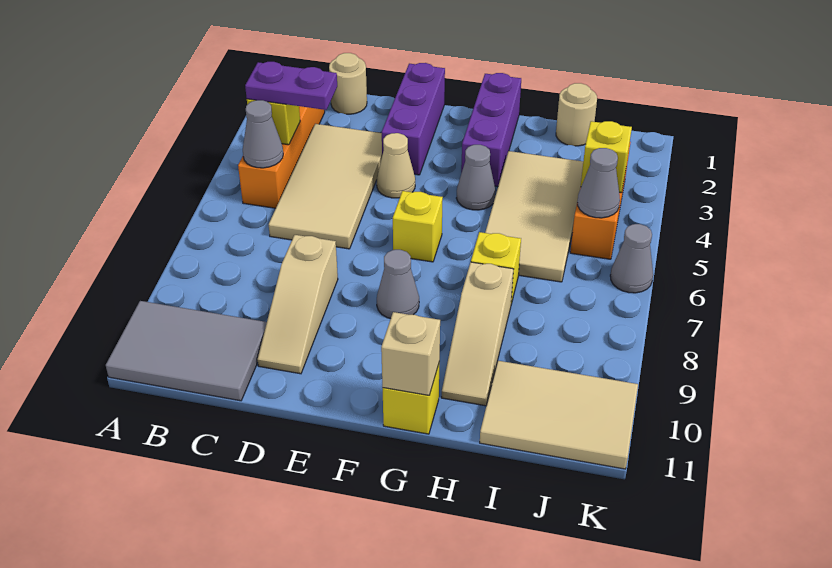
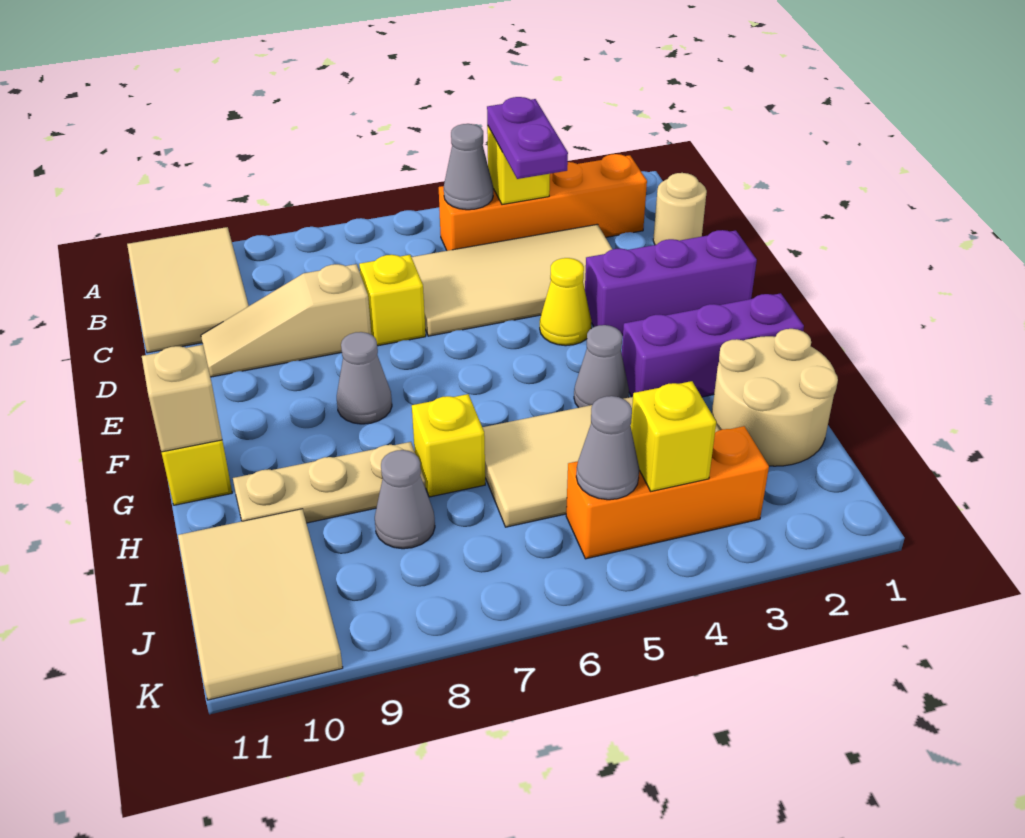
grey 2x3 tile [106,301,267,401] -> tan 2x3 tile [127,227,249,353]
tan 1x1 cone [377,133,415,198] -> yellow 1x1 cone [540,258,592,346]
yellow 1x1 brick [393,191,443,262] -> yellow 1x1 brick moved to [359,255,426,346]
tan 1x3 slope [442,262,513,406] -> tan 1x3 plate [233,442,426,523]
tan 1x1 round brick [556,83,597,146] -> tan 2x2 round brick [712,329,838,466]
grey 1x1 cone [610,224,653,293] -> grey 1x1 cone moved to [375,450,435,549]

